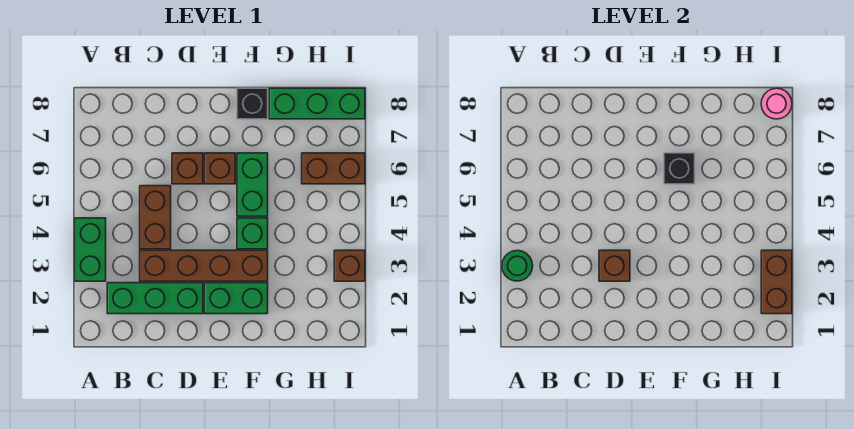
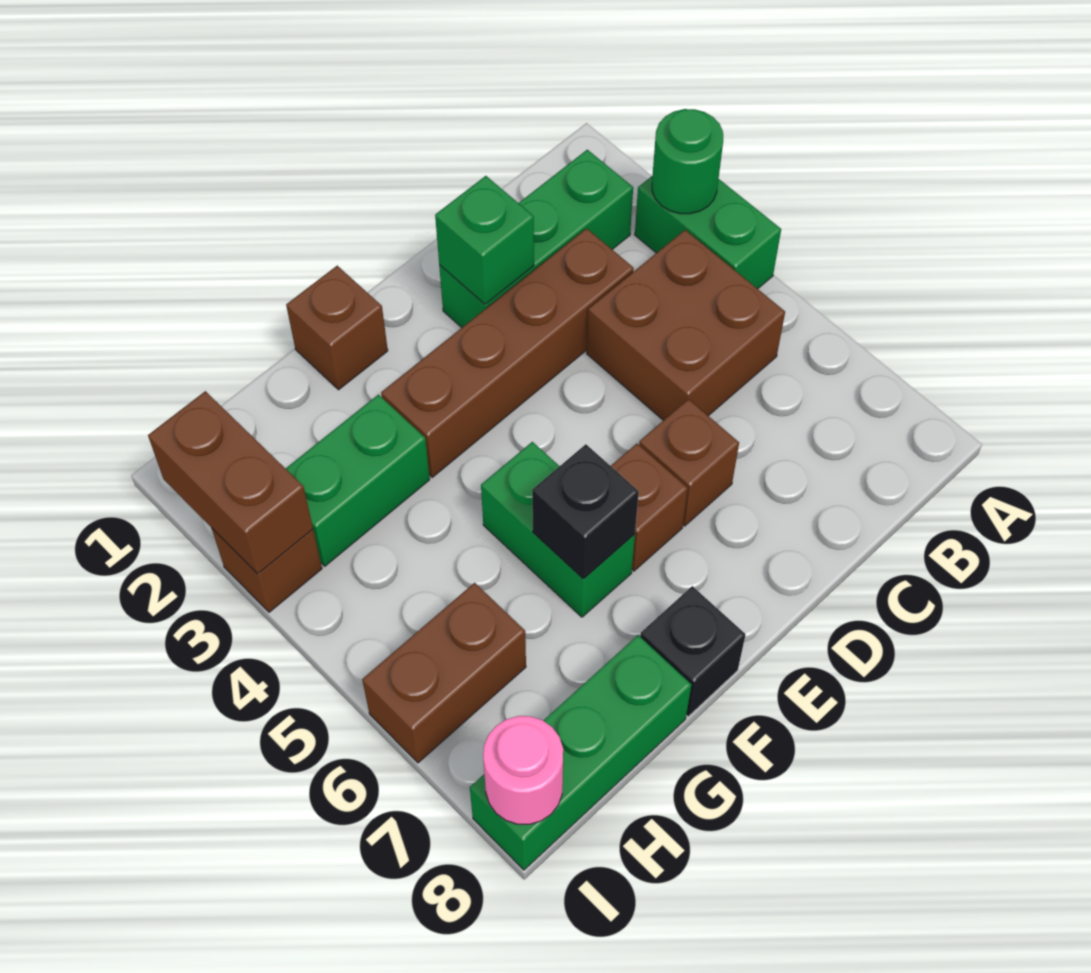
brown 1x2 brick [140,186,171,249] -> brown 2x2 brick [587,230,785,420]
brown 1x1 brick [599,250,630,281] -> brown 1x1 brick moved to [286,266,388,390]
green 1x2 brick [204,283,268,314] -> green 1x2 brick moved to [286,395,430,566]
green 1x1 brick [237,218,268,249] -> green 1x1 brick moved to [435,176,534,304]

